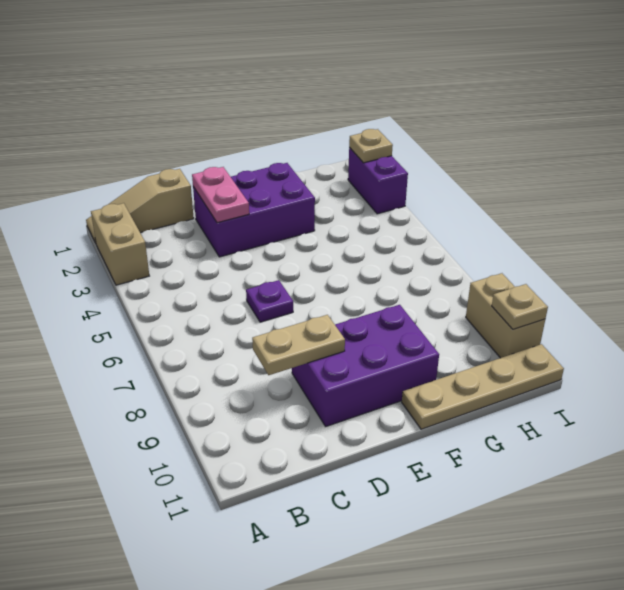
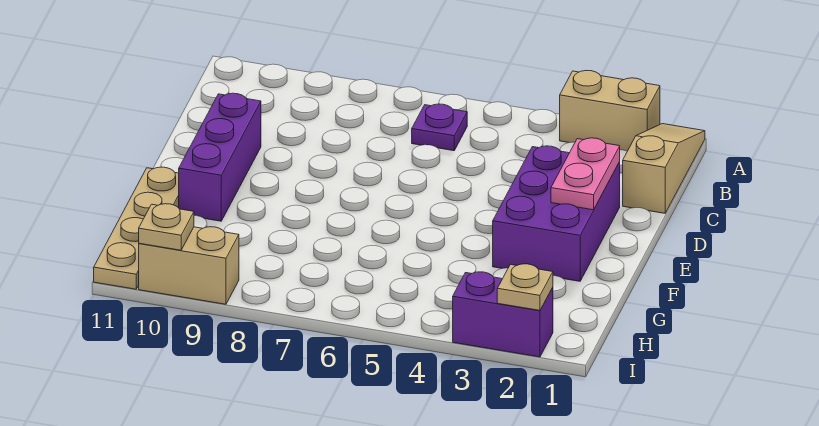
tan 1x2 plate [252,315,345,375] -> none
pink 1x2 plate [192,167,249,223] -> pink 1x2 plate turned to [551,138,620,210]
purple 1x1 plate [246,280,293,322] -> purple 1x1 plate moved to [412,104,467,151]
purple 2x3 brick [292,305,439,426] -> purple 1x3 brick [179,93,261,221]

